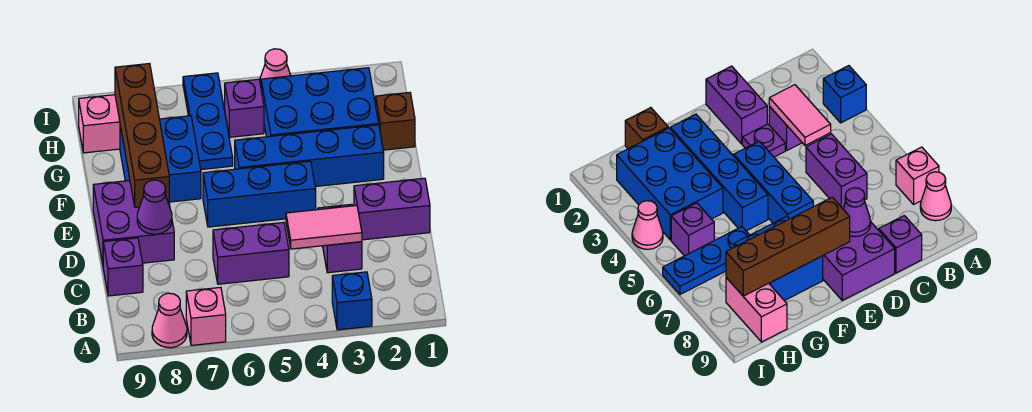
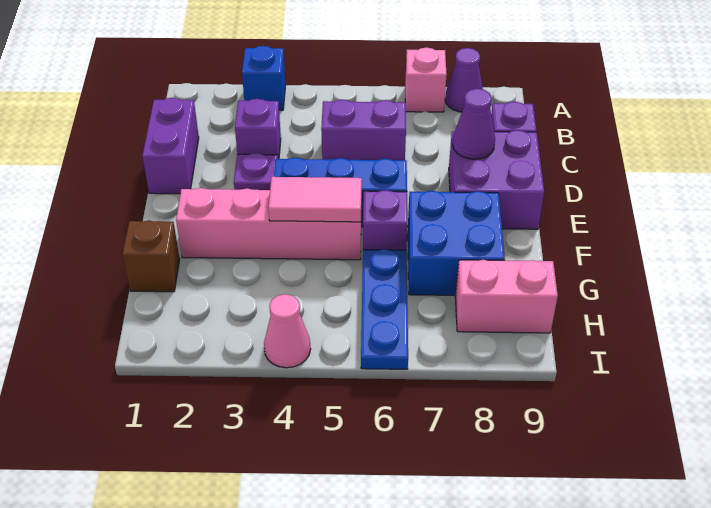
pink 1x1 cone [152,293,187,348] -> purple 1x1 cone [445,48,483,112]
pink 1x2 tile [286,206,362,249] -> pink 1x2 tile moved to [269,177,362,222]
purple 1x2 brick [354,178,430,240] -> purple 1x2 brick turned to [142,98,199,194]
brown 1x4 brick [115,64,169,207] -> none
blue 1x4 brick [235,125,384,187] -> pink 1x4 brick [176,188,361,260]
blue 2x3 brick [261,68,379,137] -> none
purple 1x1 brick [225,79,264,137] -> purple 1x1 brick moved to [363,190,408,250]

